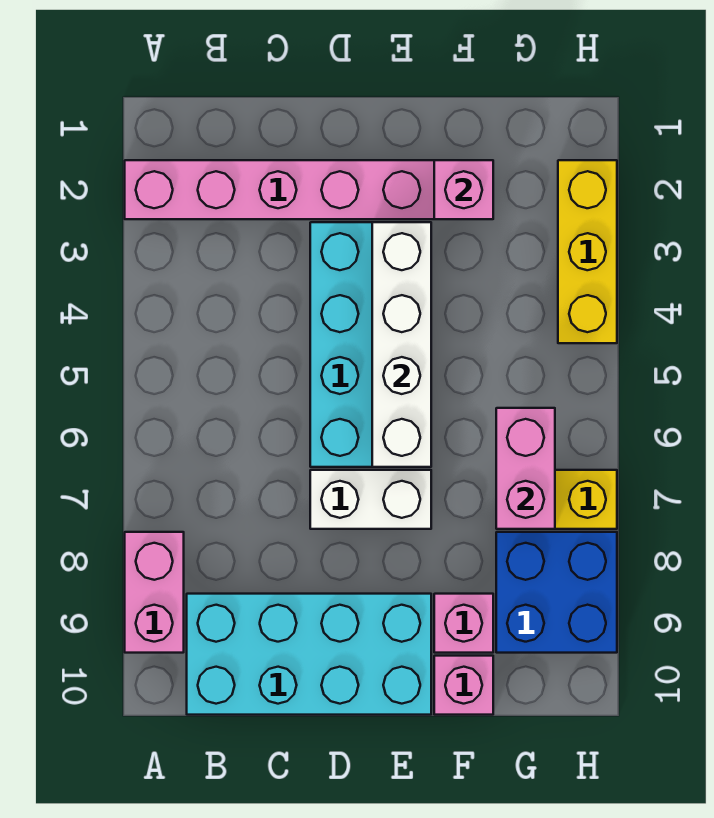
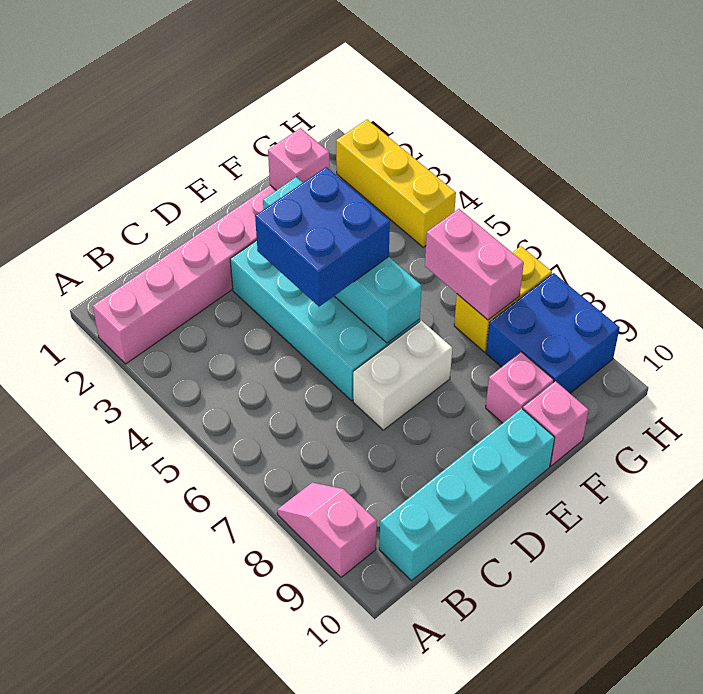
pink 1x2 brick [125,532,184,653] -> pink 1x2 slope [277,483,377,577]
cyan 2x4 brick [187,594,431,715] -> cyan 1x4 brick [379,408,555,581]
none -> blue 2x2 brick [255,167,390,307]
white 1x4 brick [372,222,431,467] -> cyan 1x4 brick [263,177,422,343]

